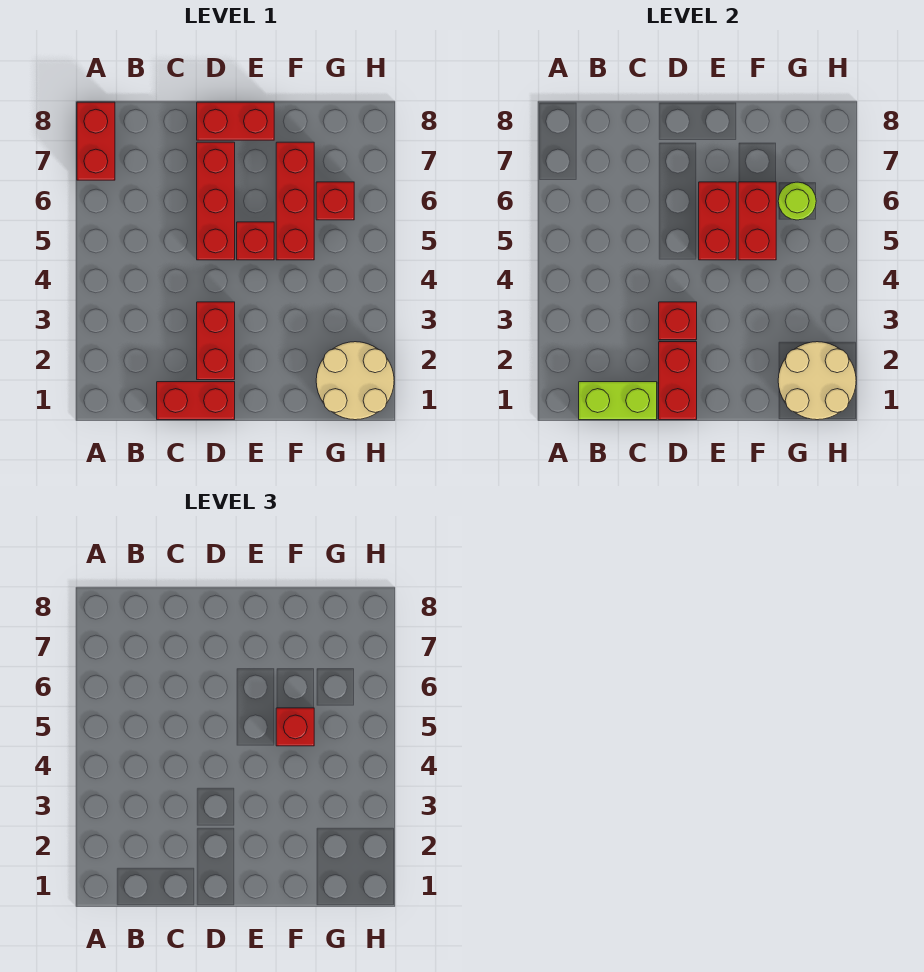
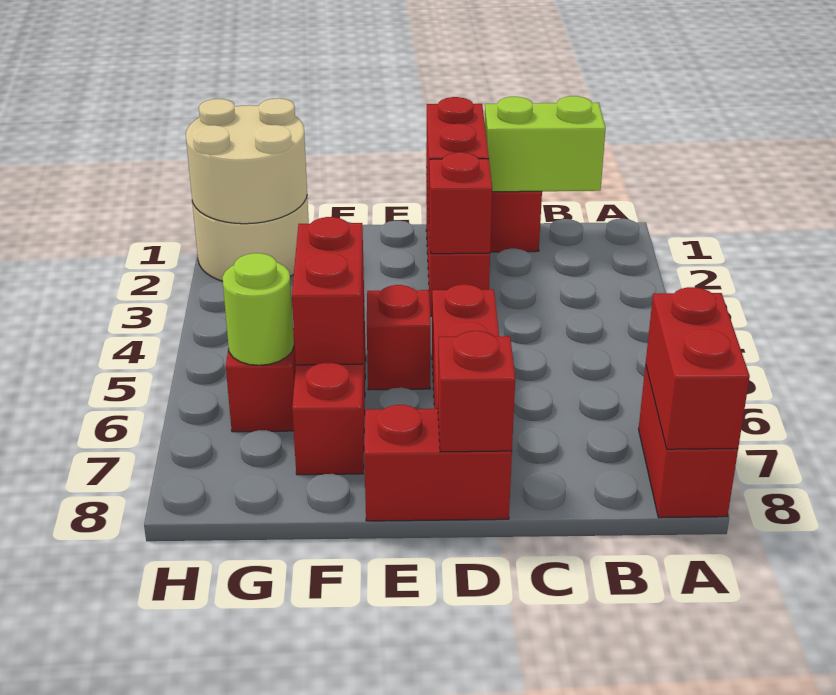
red 1x2 brick [699,182,736,260] -> red 1x2 brick moved to [646,287,750,449]
red 1x1 brick [276,708,314,746] -> red 1x1 brick moved to [438,331,515,452]

